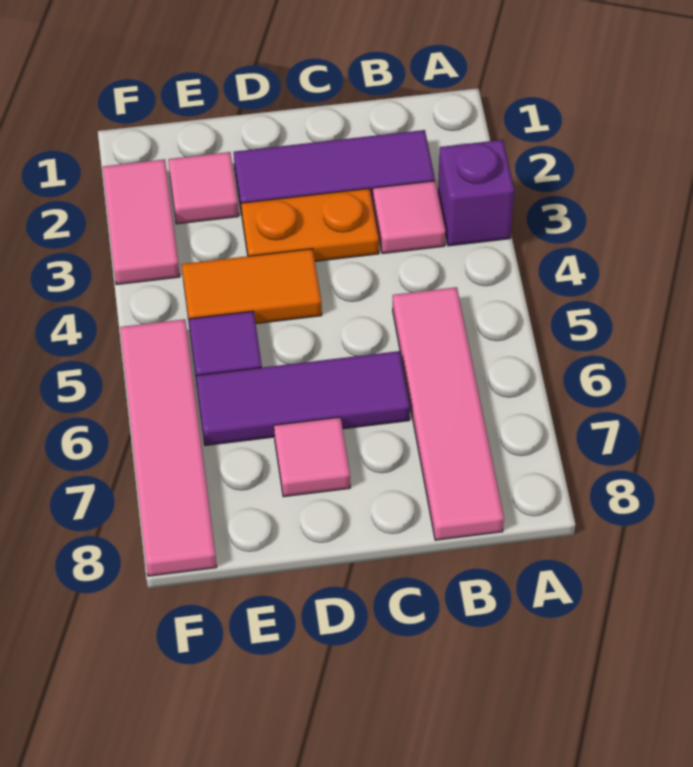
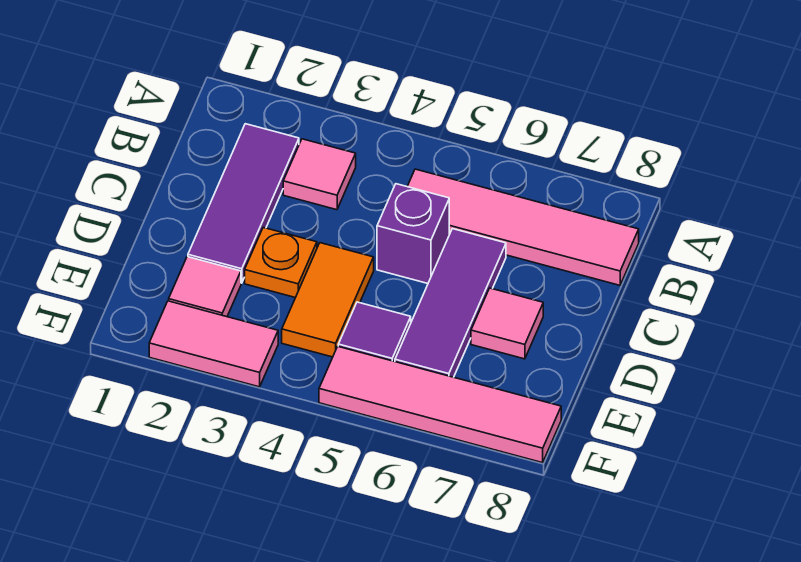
purple 1x1 brick [438,140,514,246] -> purple 1x1 brick moved to [377,184,449,283]
orange 1x2 plate [241,188,379,261] -> orange 1x1 plate [245,228,317,298]

